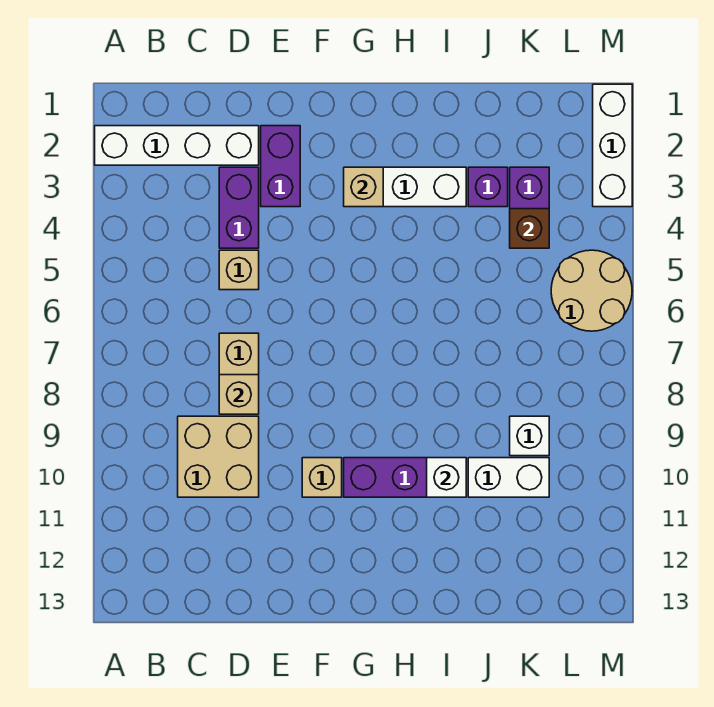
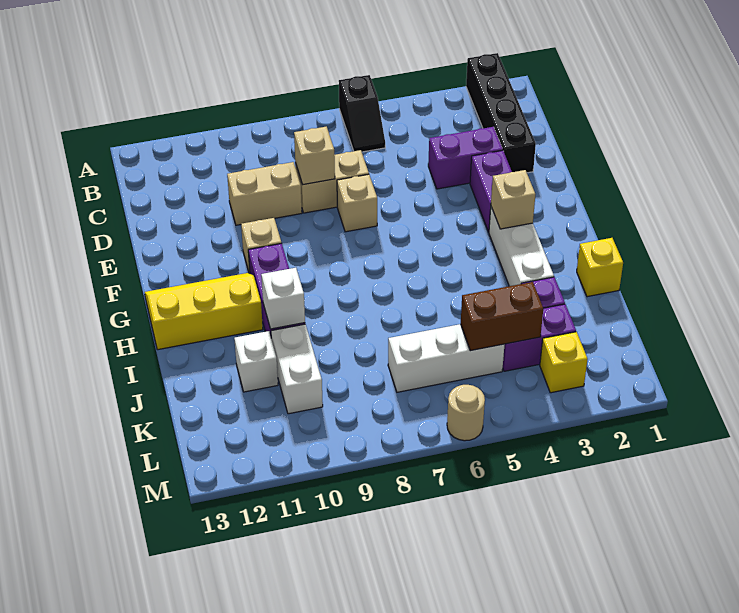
white 1x4 brick [95,126,259,165] -> black 1x4 brick [466,53,536,173]
none -> black 1x2 slope [339,75,385,152]
tan 2x2 brick [178,416,259,497] -> tan 1x2 brick [227,162,302,225]
tan 1x1 brick [219,250,259,290] -> tan 1x1 brick moved to [337,174,377,232]
purple 1x2 brick [261,126,300,207] -> purple 1x2 brick turned to [470,150,512,232]
none -> yellow 2x3 slope [145,273,263,350]
none -> yellow 1x1 brick [577,238,623,297]
brown 1x1 brick [510,209,549,248] -> brown 1x2 brick [461,282,543,351]
white 1x1 brick [510,416,549,456] -> white 1x1 brick moved to [234,331,278,392]
none -> yellow 1x1 brick [540,332,588,393]
tan 2x2 round brick [551,250,632,331] -> tan 1x1 round brick [447,385,485,441]
white 1x3 brick [593,84,632,207] -> white 1x3 brick moved to [388,324,504,392]

